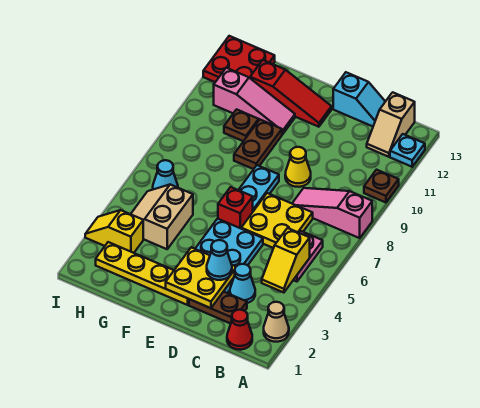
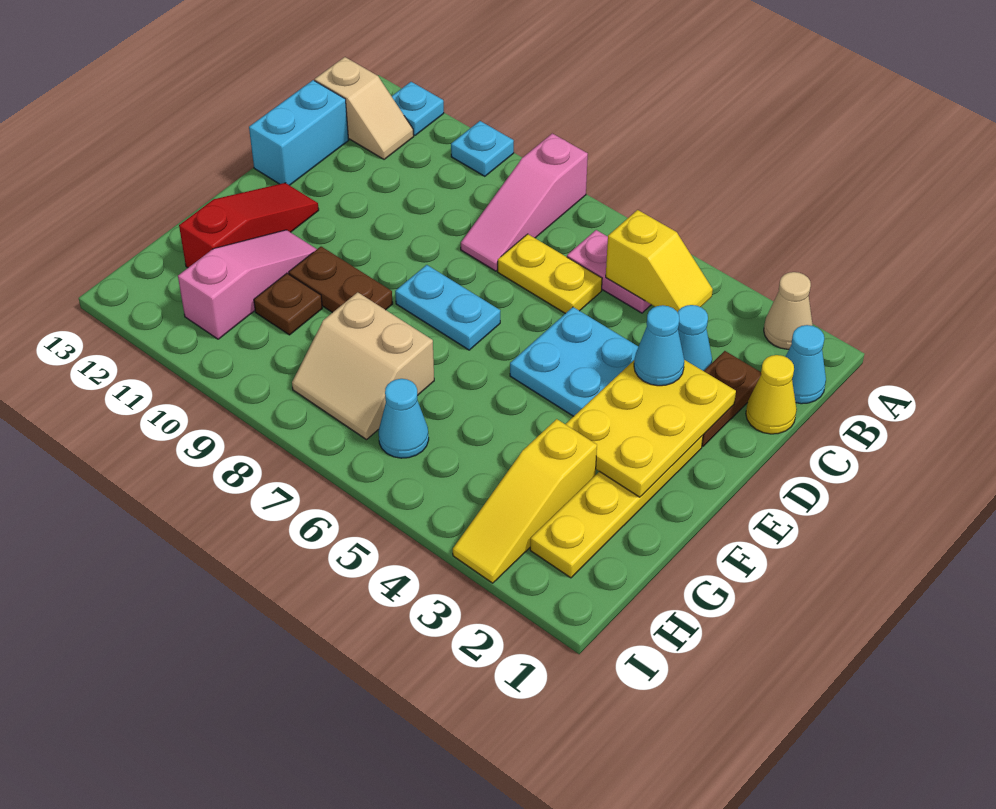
brown 1x1 plate [364,170,399,202] -> cyan 1x1 plate [451,121,514,176]
red 1x1 cone [227,310,252,350] -> cyan 1x1 cone [785,325,826,404]
yellow 2x2 plate [241,193,313,248] -> yellow 1x2 plate [498,234,602,314]
cyan 1x2 slope [333,72,385,126] -> cyan 1x2 brick [249,80,349,185]
yellow 2x2 plate [166,247,236,308] -> yellow 2x3 plate [565,360,736,497]
yellow 1x1 cone [285,147,311,187] -> yellow 1x1 cone moved to [746,355,797,434]
red 1x1 brick [218,187,253,228] -> none
tan 2x2 slope [131,185,193,249] -> tan 2x2 slope moved to [292,292,434,440]
yellow 1x2 slope [85,210,143,253] -> yellow 1x3 slope [453,419,597,583]
red 2x2 plate [203,36,275,82] -> none

